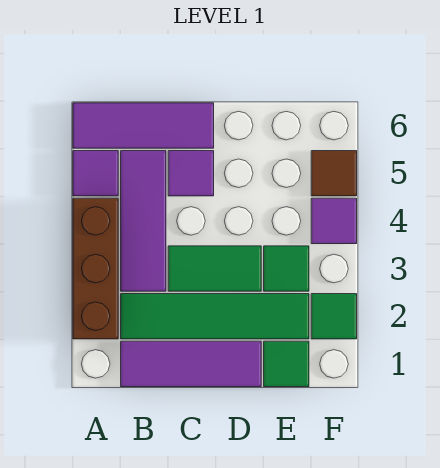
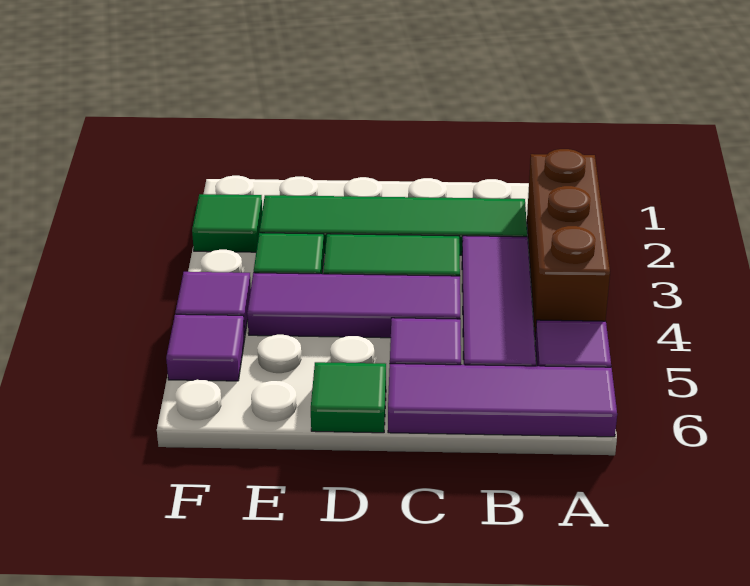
purple 1x3 tile [121,341,261,387] -> purple 1x3 tile moved to [247,273,460,338]
green 1x1 tile [264,341,309,387] -> green 1x1 tile moved to [311,362,386,433]
brown 1x1 tile [311,151,357,196] -> purple 1x1 tile [166,314,245,381]

